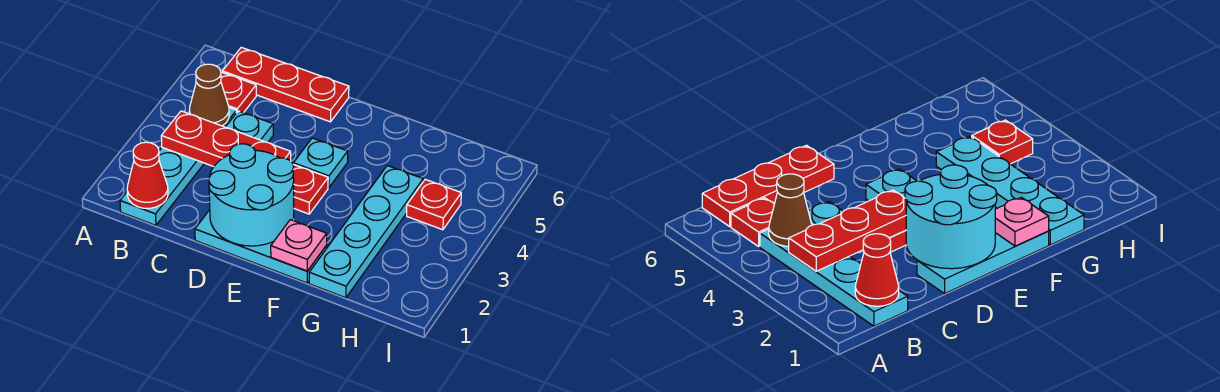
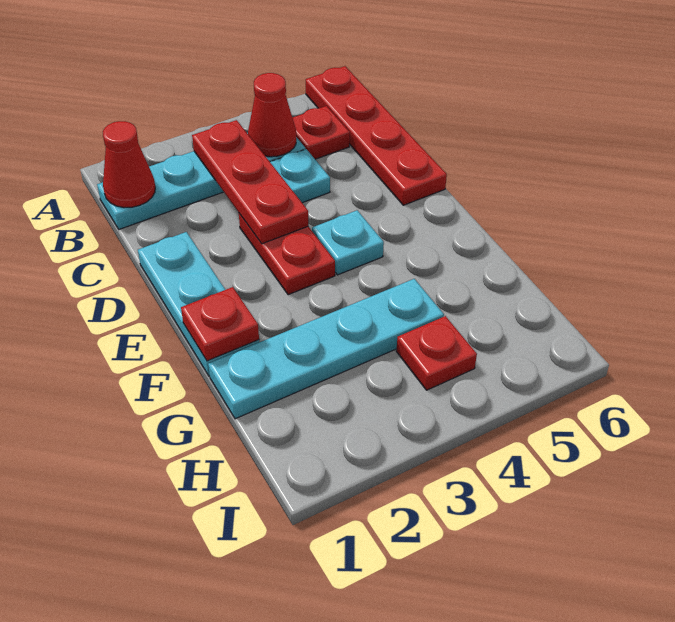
brown 1x1 cone [189,64,229,126] -> red 1x1 cone [248,73,296,157]
red 1x3 plate [222,47,349,122] -> red 1x4 plate [306,66,447,205]
cyan 2x2 round brick [209,144,294,246] -> none
pink 1x1 plate [271,220,327,271] -> red 1x1 plate [181,287,259,361]

